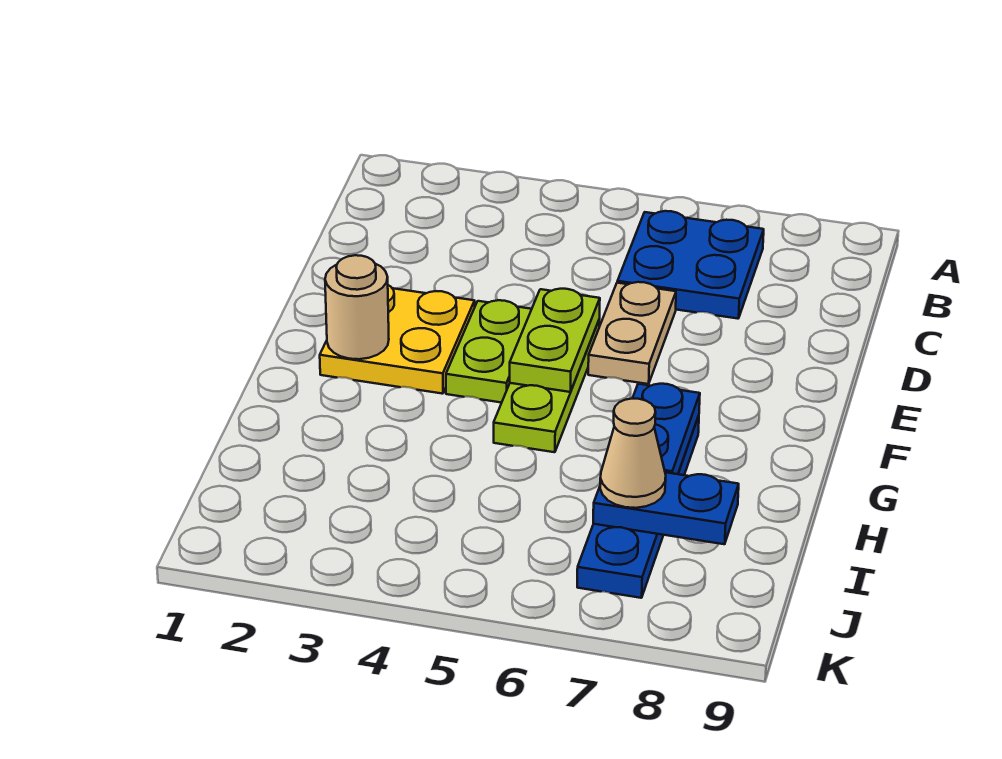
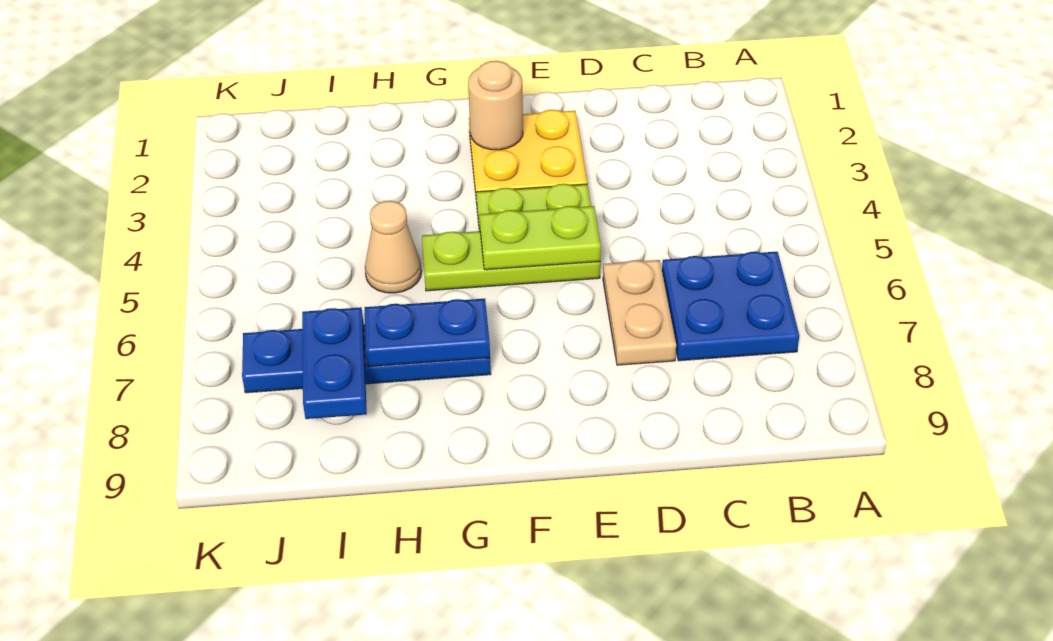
tan 1x2 plate [588,282,676,384] -> tan 1x2 plate turned to [603,260,676,365]
tan 1x1 cone [600,399,666,508] -> tan 1x1 cone moved to [365,201,422,293]

